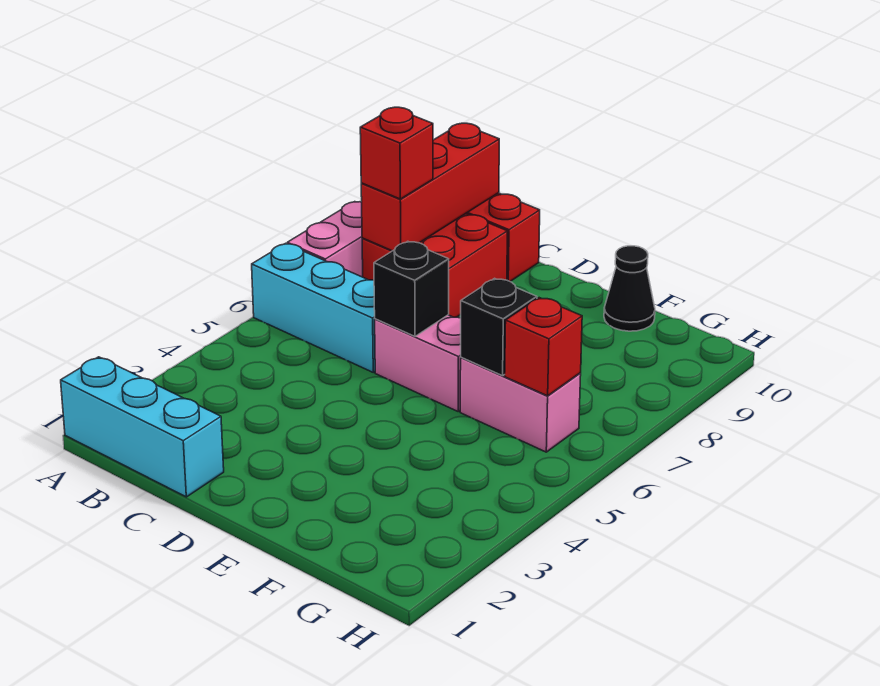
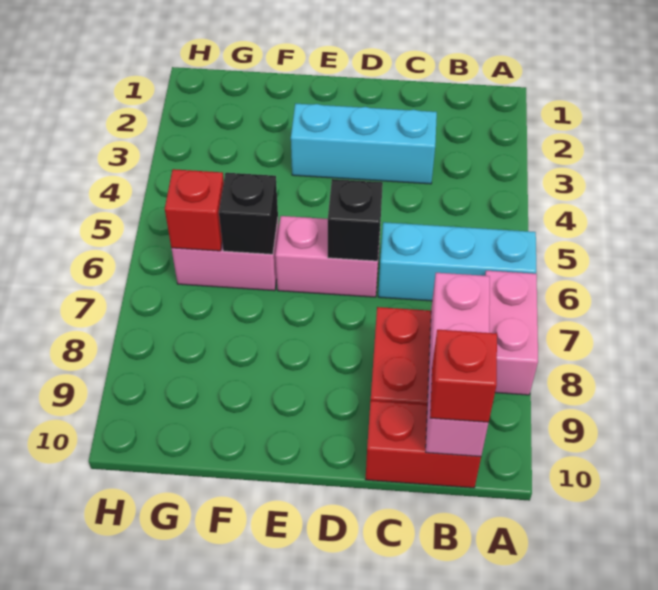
cyan 1x3 brick [61,357,224,497] -> cyan 1x3 brick moved to [291,104,437,184]
red 1x3 brick [361,123,499,251] -> pink 1x3 brick [426,273,490,457]
red 1x1 brick [360,107,433,199] -> red 1x1 brick moved to [430,330,497,422]
black 1x1 cone [604,246,655,331] -> none

